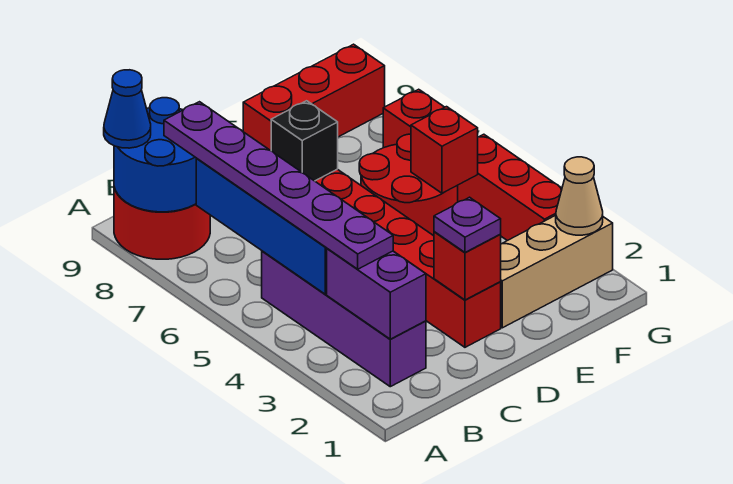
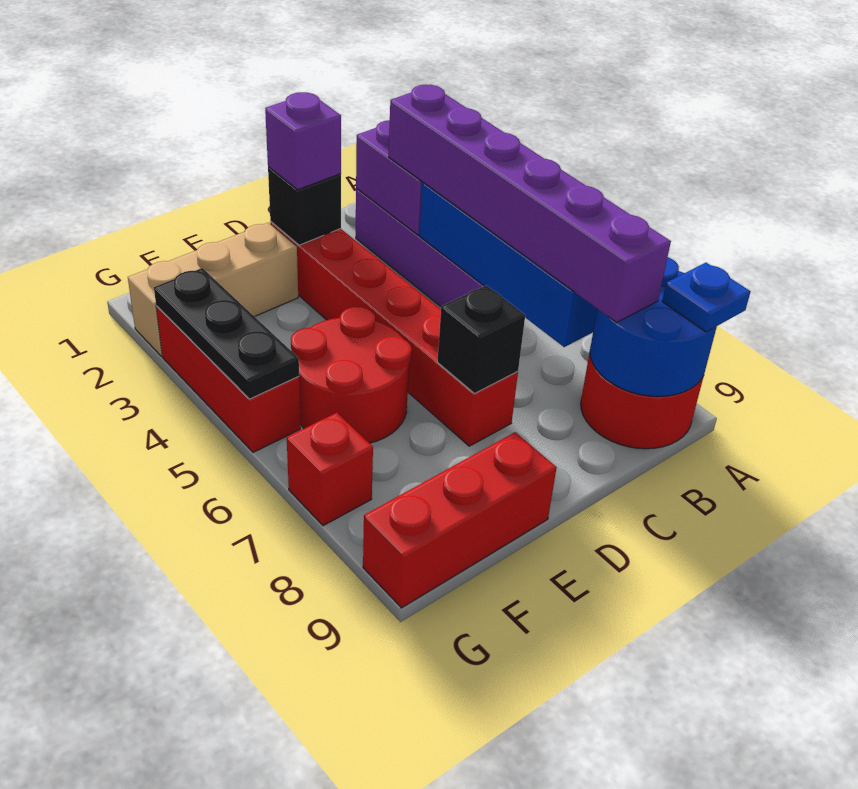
blue 1x1 cone [104,70,151,148] -> blue 1x1 plate [662,263,751,332]
purple 1x6 plate [164,102,393,269] -> purple 1x6 brick [389,84,671,322]
red 1x1 brick [434,232,501,300] -> black 1x1 brick [268,167,341,245]
purple 1x1 plate [434,197,501,252] -> purple 1x1 brick [265,92,341,190]
red 1x1 brick [411,107,478,193] -> none
tan 1x1 cone [556,157,603,235] -> none
none -> black 1x3 plate [154,268,299,399]

